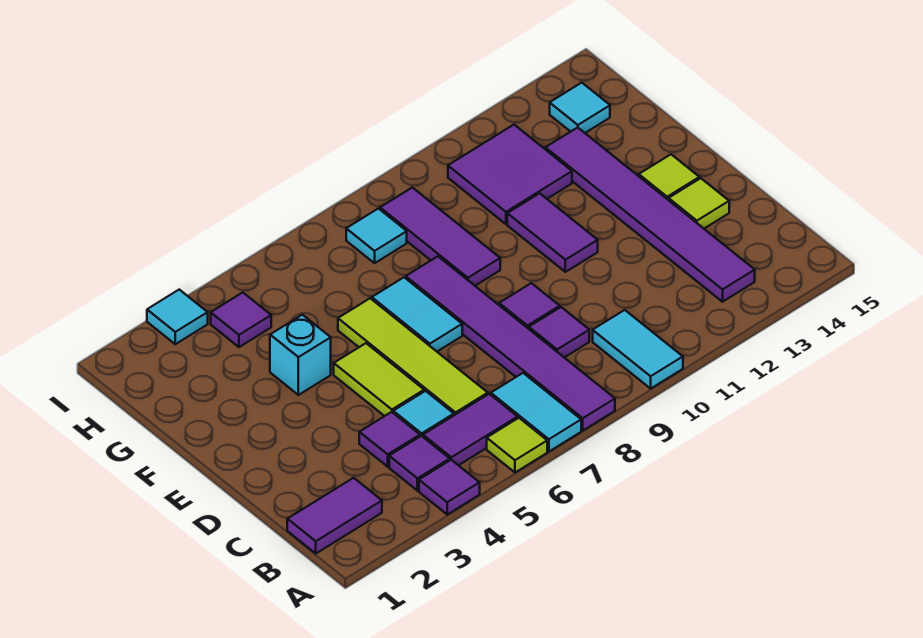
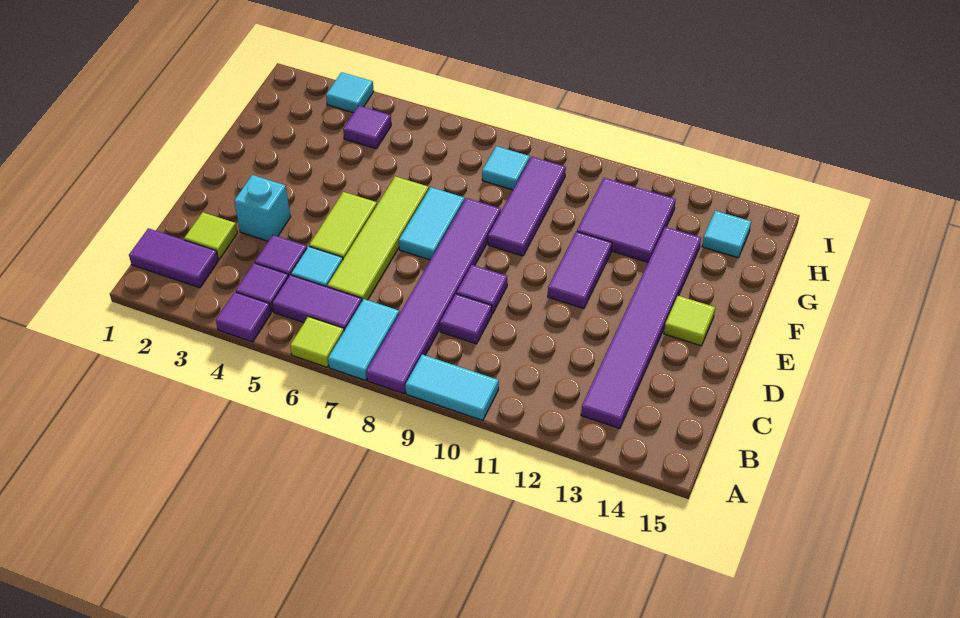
cyan 1x2 tile [593,310,683,389] -> cyan 1x2 tile turned to [405,355,499,420]
lime 1x1 tile [669,178,729,228] -> lime 1x1 tile moved to [184,212,237,259]
cyan 1x1 brick [270,315,331,395] -> cyan 1x1 brick moved to [234,175,290,241]

